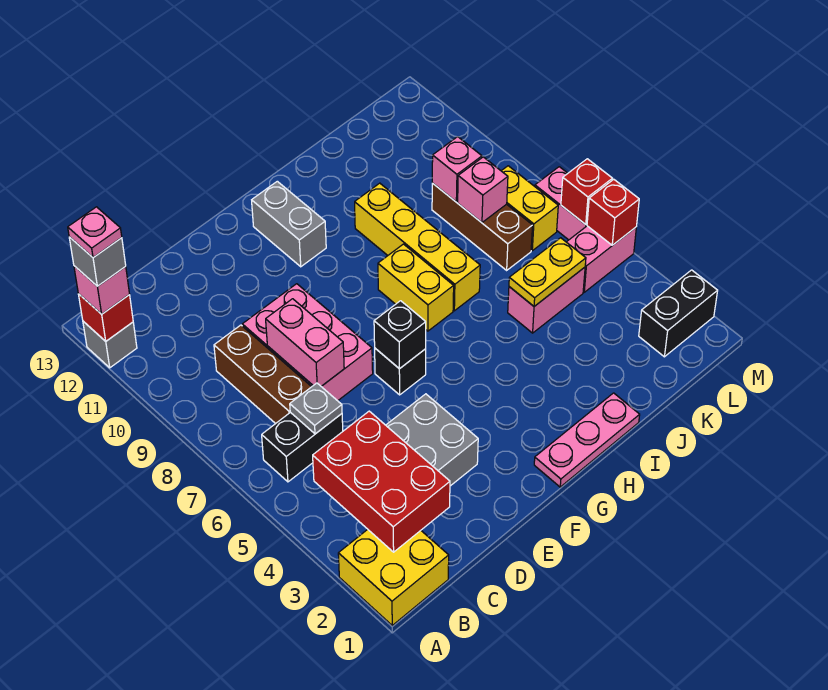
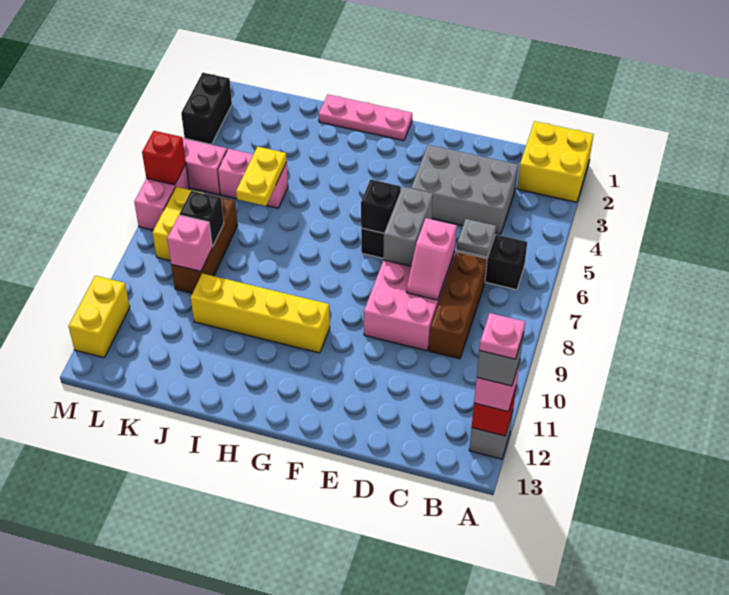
red 2x3 brick [313,411,450,552] -> none
pink 1x2 brick [266,299,344,386] -> pink 1x2 slope [406,218,457,300]
grey 1x2 brick [252,181,326,267] -> grey 1x2 brick moved to [383,187,433,266]
yellow 1x2 brick [378,244,454,331] -> yellow 1x2 brick moved to [69,276,130,358]
yellow 1x4 brick [355,183,480,311] -> yellow 1x4 brick turned to [191,273,330,353]
yellow 1x2 plate [509,238,586,306] -> yellow 1x2 plate turned to [236,146,287,206]
pink 1x1 brick [458,157,508,222] -> black 1x1 brick [180,191,224,247]
black 1x2 brick [639,270,718,357] -> black 1x2 brick turned to [181,73,232,144]
red 1x1 brick [587,179,639,245] -> none

